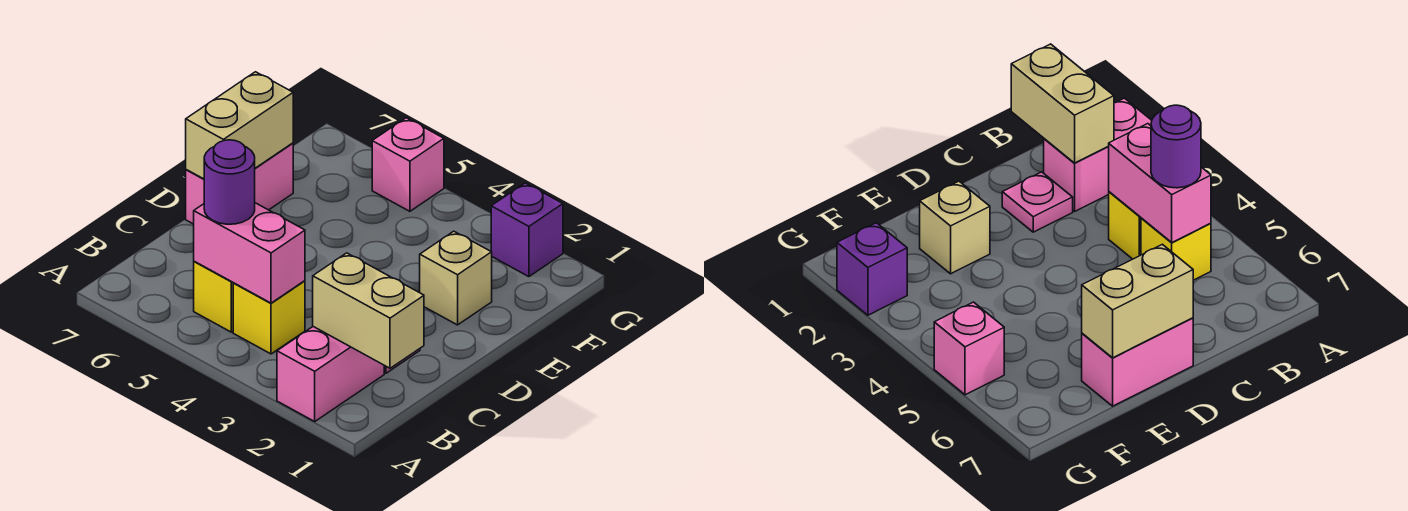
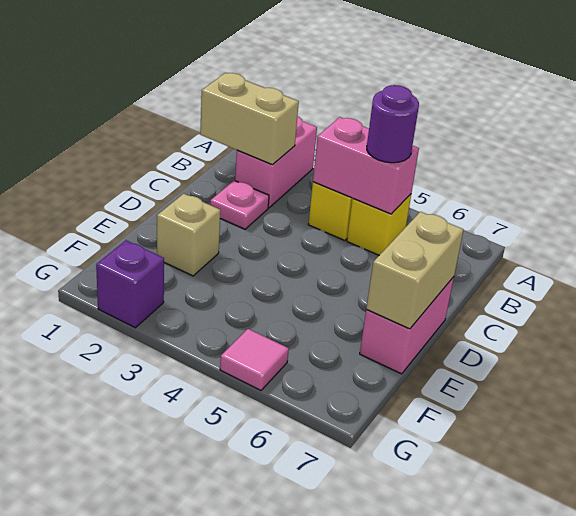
pink 1x1 brick [372,118,444,211] -> pink 1x1 tile [220,329,289,390]

